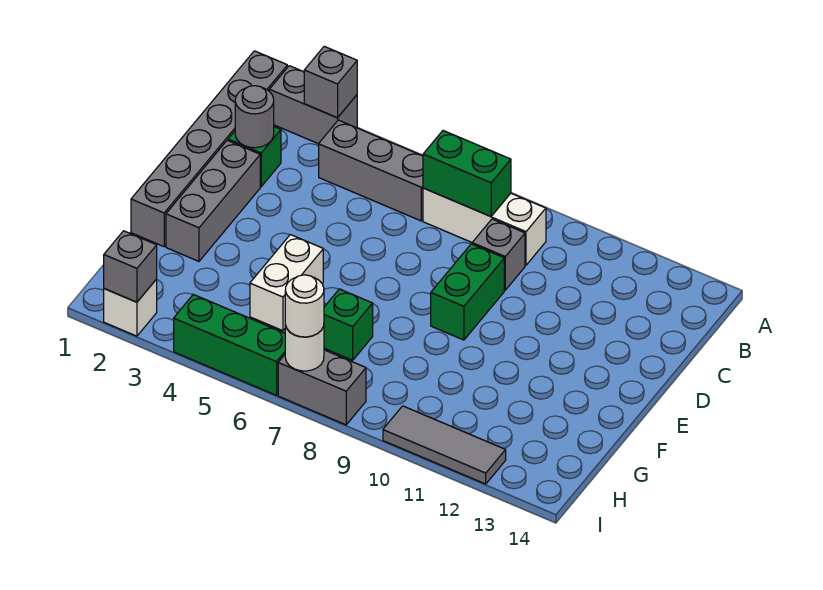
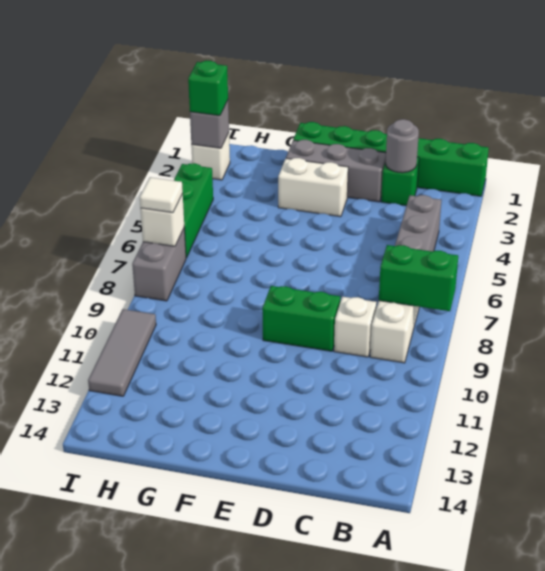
grey 1x6 brick [131,51,287,247] -> green 1x6 brick [293,122,489,196]
grey 1x2 brick [269,66,357,144] -> none
grey 1x1 brick [304,46,357,118] -> none
green 1x2 brick [423,131,511,216] -> green 1x2 brick turned to [379,245,458,311]
grey 1x1 brick [472,219,525,290] -> white 1x1 brick [334,297,377,357]
white 1x2 brick [250,235,323,331] -> white 1x2 brick moved to [278,158,348,217]
green 1x1 brick [324,289,373,360] -> green 1x1 brick moved to [188,61,228,116]
white 1x1 round brick [285,325,324,371] -> white 1x1 brick [140,194,184,246]
white 1x1 round brick [285,275,324,337] -> white 1x1 tile [140,177,183,213]

